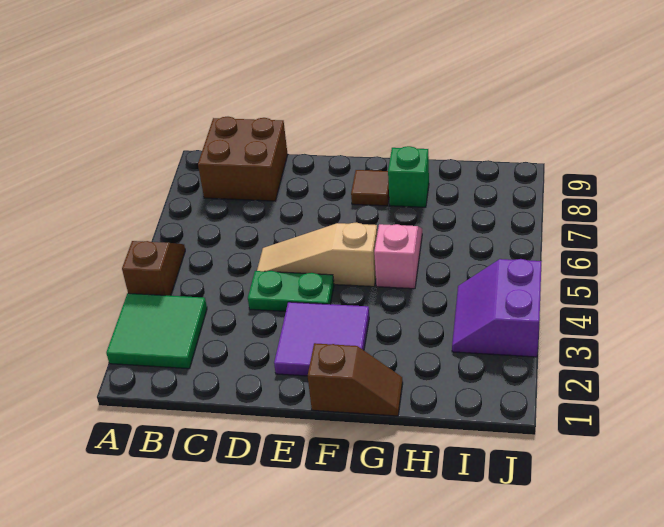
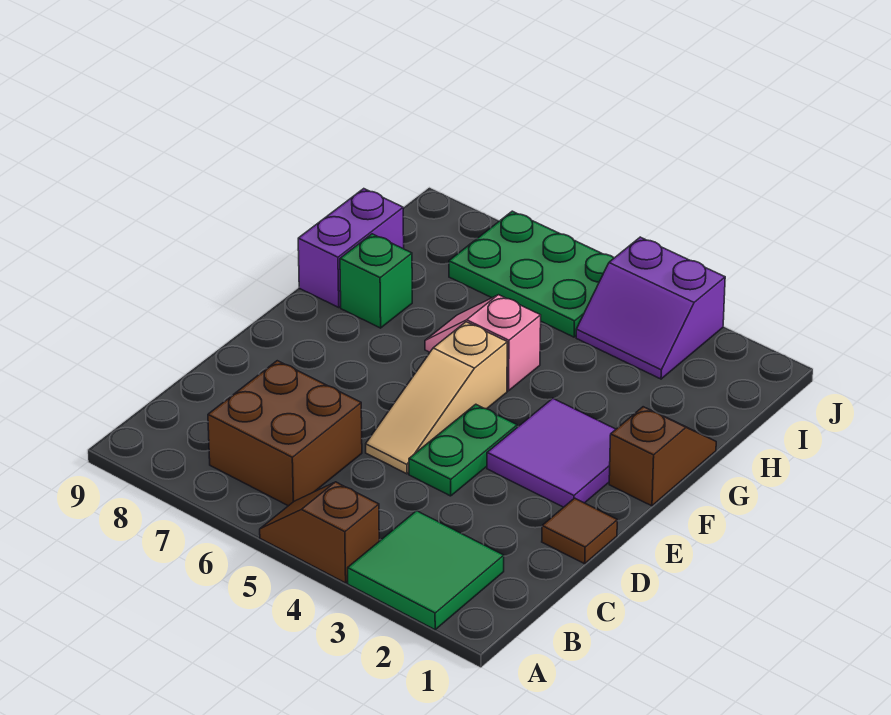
brown 2x2 brick [198,117,288,201] -> brown 2x2 brick moved to [208,361,362,506]
brown 1x1 tile [351,170,389,206] -> brown 1x1 tile moved to [542,498,617,564]
none -> purple 1x2 brick [298,189,404,307]
none -> green 2x3 plate [449,211,614,337]

